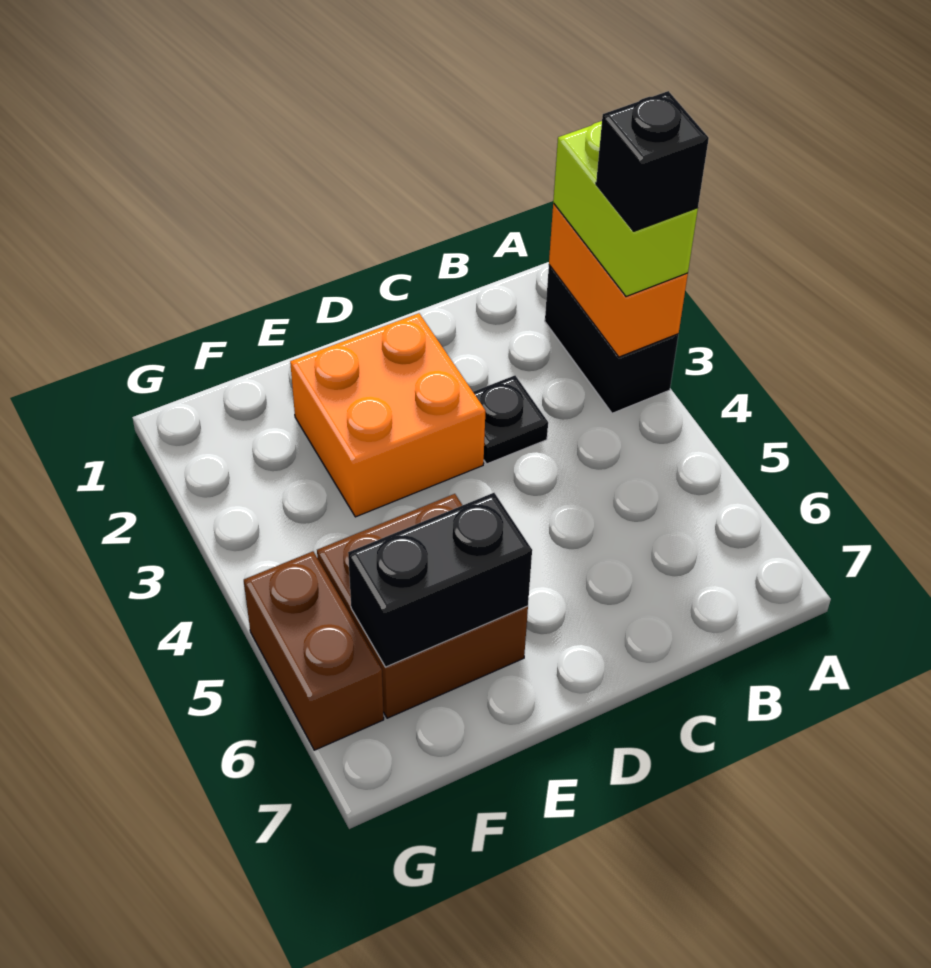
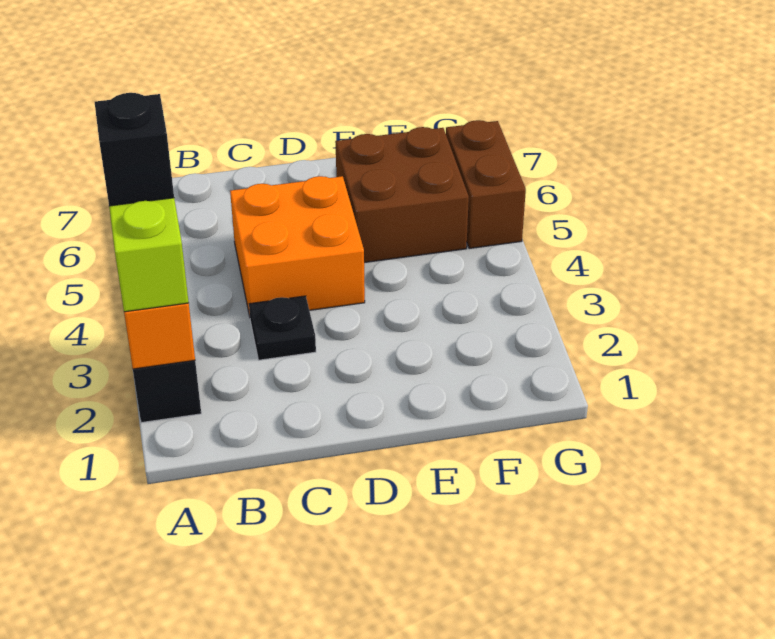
orange 2x2 brick [290,313,485,517] -> orange 2x2 brick moved to [230,176,365,316]
black 1x2 brick [348,493,532,667] -> none

